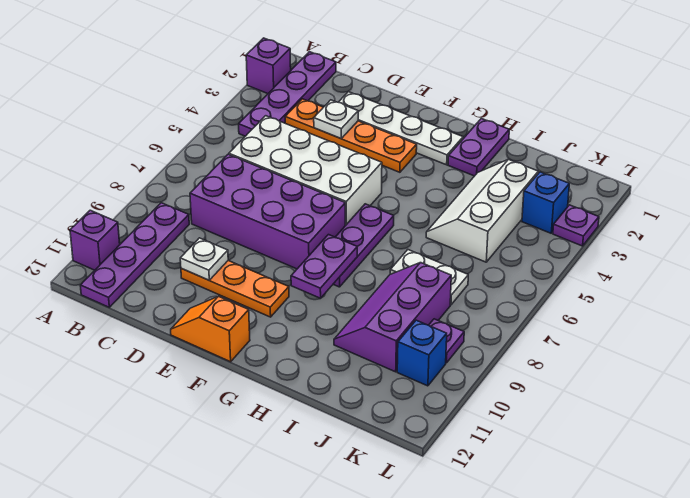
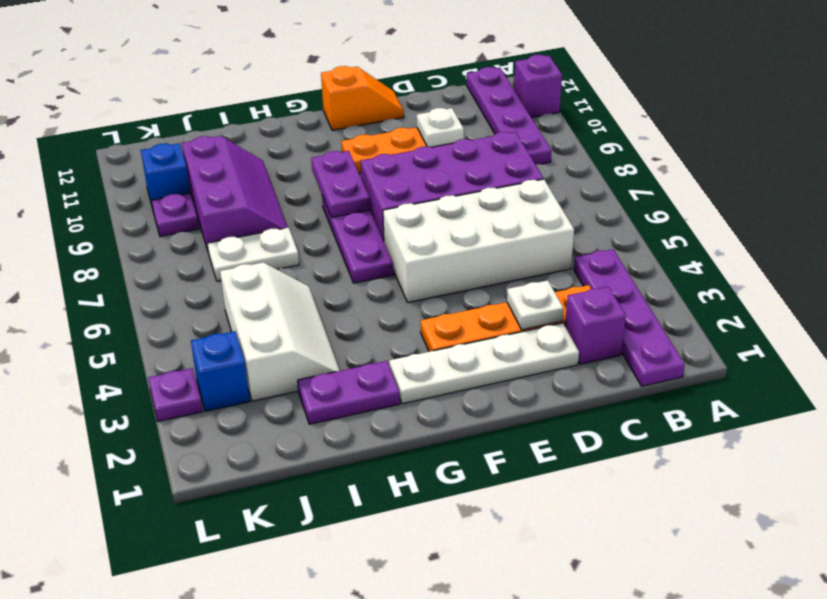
purple 1x1 brick [246,38,291,94] -> purple 1x1 brick moved to [565,287,626,364]
purple 1x2 plate [448,118,509,176] -> purple 1x2 plate turned to [298,361,400,424]

